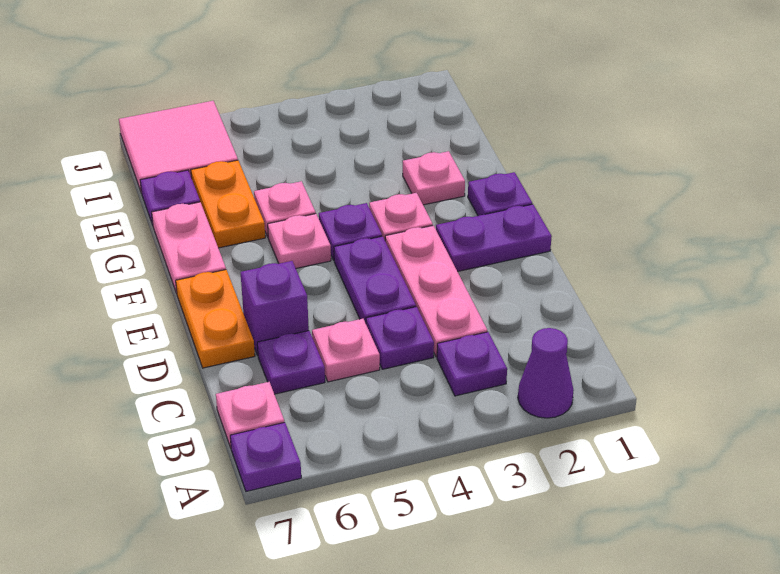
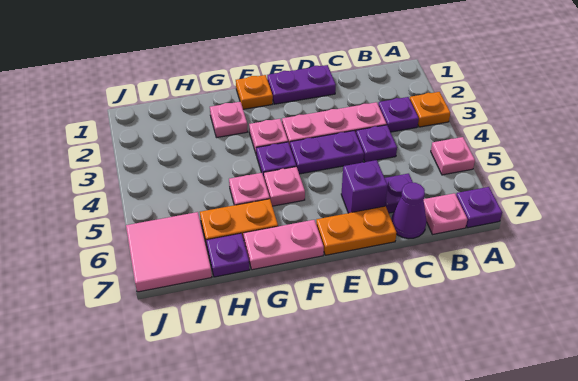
purple 1x1 cone [518,328,573,418] -> purple 1x1 cone moved to [391,183,427,239]
none -> orange 1x1 plate [410,92,450,127]
pink 1x1 plate [312,319,380,382] -> pink 1x1 plate moved to [431,137,475,175]
purple 1x2 plate [436,204,552,271] -> purple 1x2 plate turned to [267,65,336,104]
purple 1x1 plate [468,172,532,216] -> orange 1x1 plate [236,75,273,109]

